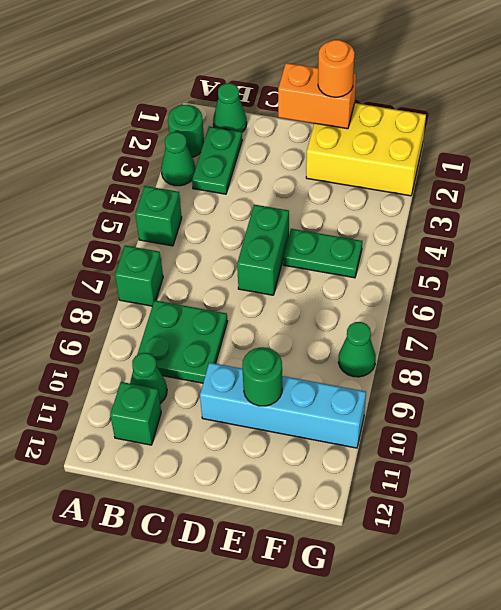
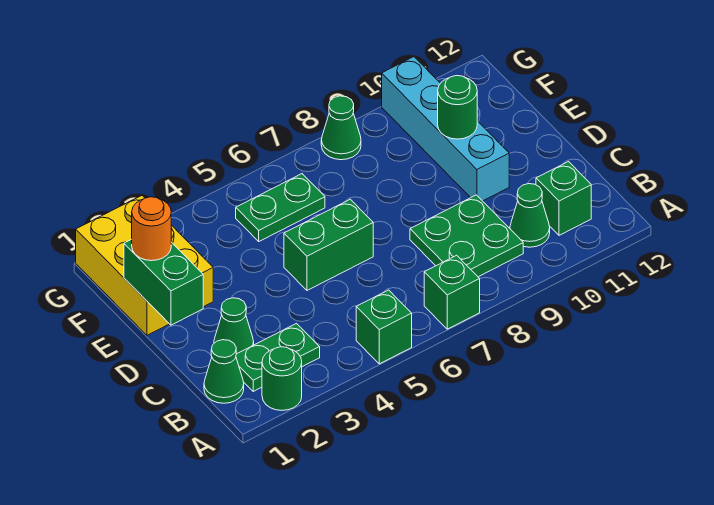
green 1x1 cone [161,132,196,186] -> green 1x1 cone moved to [214,298,254,354]
orange 1x2 brick [278,63,356,129] -> green 1x2 brick [124,239,203,325]
green 1x2 plate [283,229,362,278] -> green 1x2 plate turned to [236,174,325,241]

